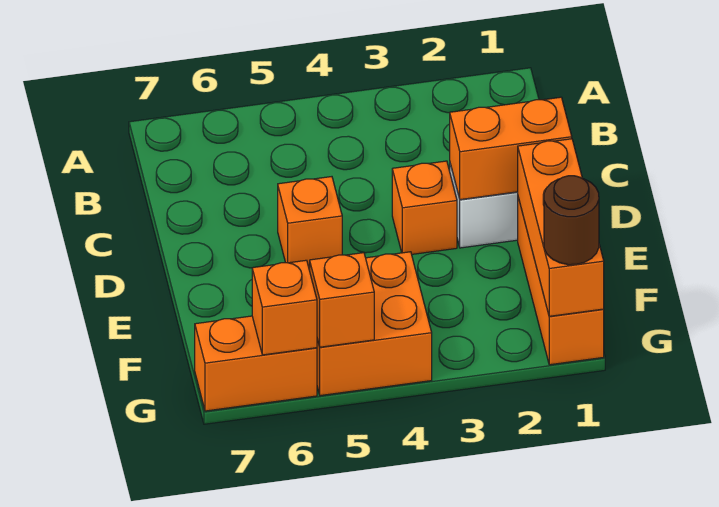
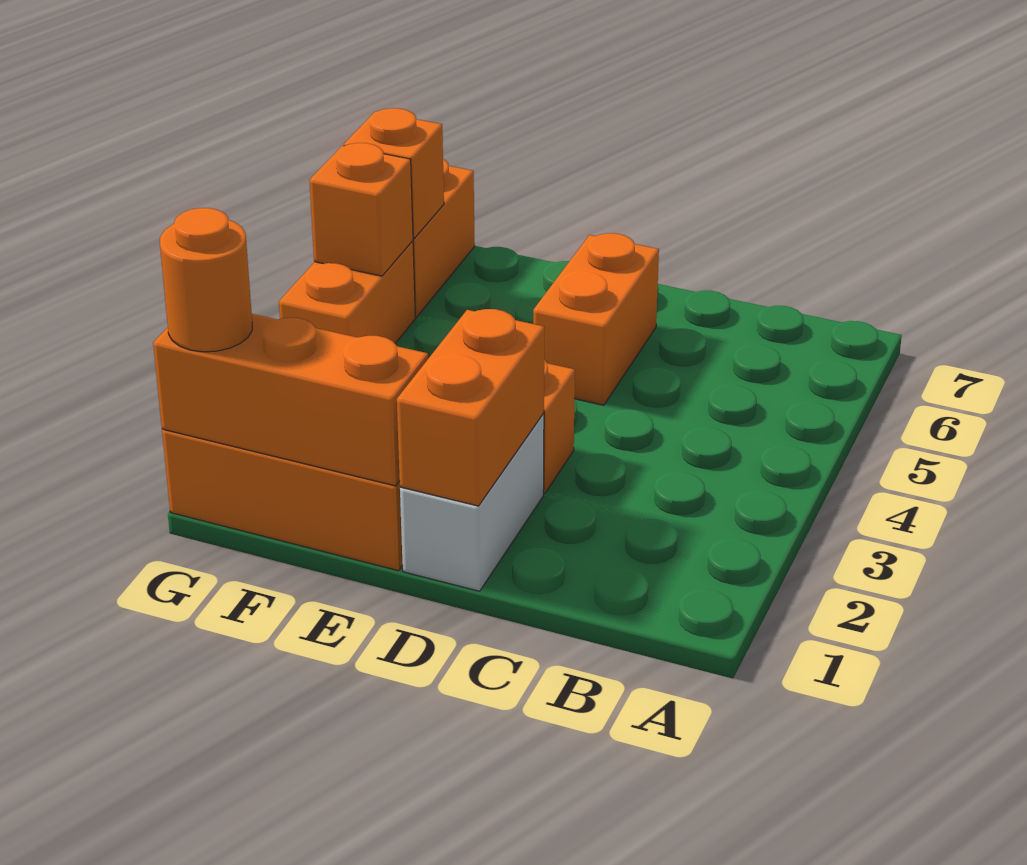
orange 1x1 brick [278,177,342,265] -> orange 1x2 brick [533,233,659,405]
orange 2x2 brick [308,252,432,396] -> orange 1x2 brick [279,241,415,343]
brown 1x1 round brick [544,176,599,265] -> orange 1x1 round brick [160,208,252,352]

